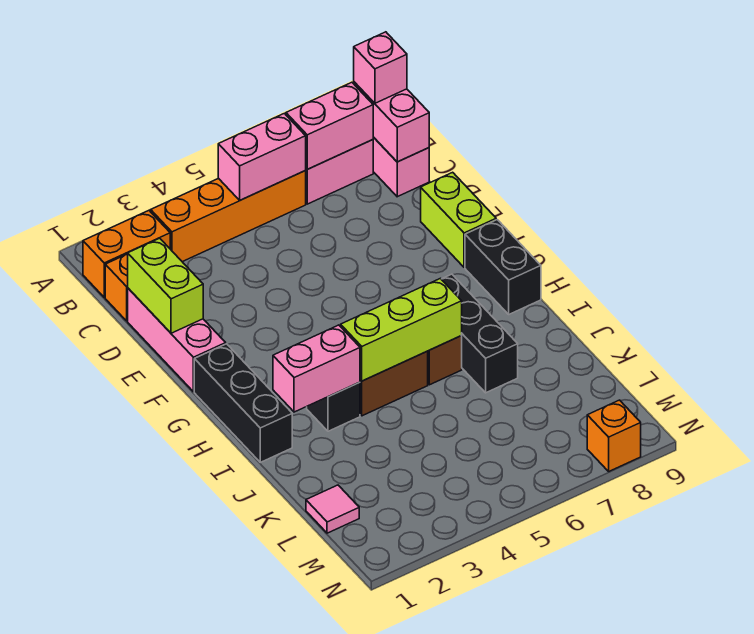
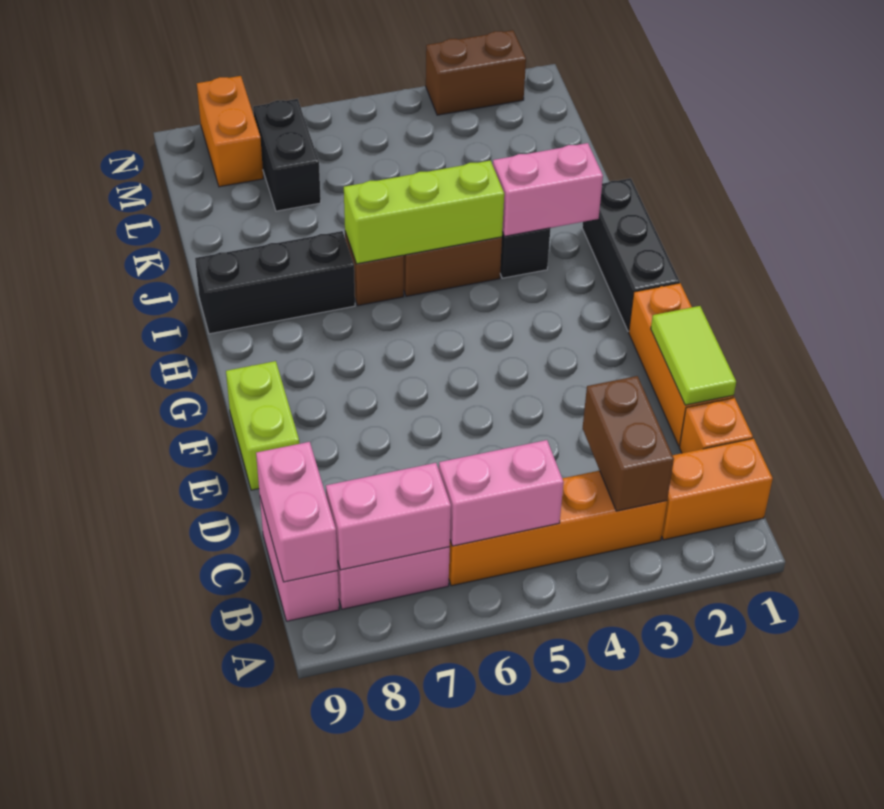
none -> brown 1x2 brick [583,376,674,511]
pink 1x1 brick [354,32,407,103] -> none
pink 1x3 brick [128,288,226,392] -> orange 1x3 brick [629,283,734,446]
lime 1x2 brick [128,238,203,333] -> lime 1x2 tile [651,306,736,405]
black 1x2 brick [465,220,541,314] -> black 1x2 brick moved to [253,99,321,211]
black 1x3 brick [442,274,518,393] -> black 1x3 brick turned to [195,231,355,334]
pink 1x1 tile [306,485,359,533] -> none
none -> brown 1x2 brick [426,30,526,115]
orange 1x1 brick [587,400,641,471] -> orange 1x2 brick [197,76,263,187]

